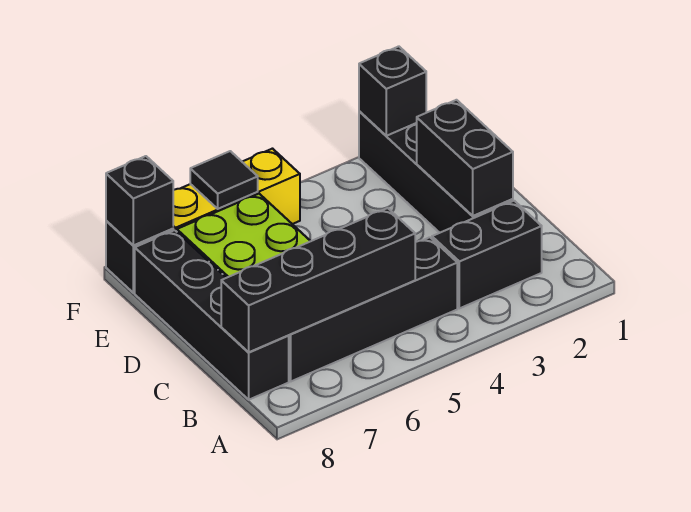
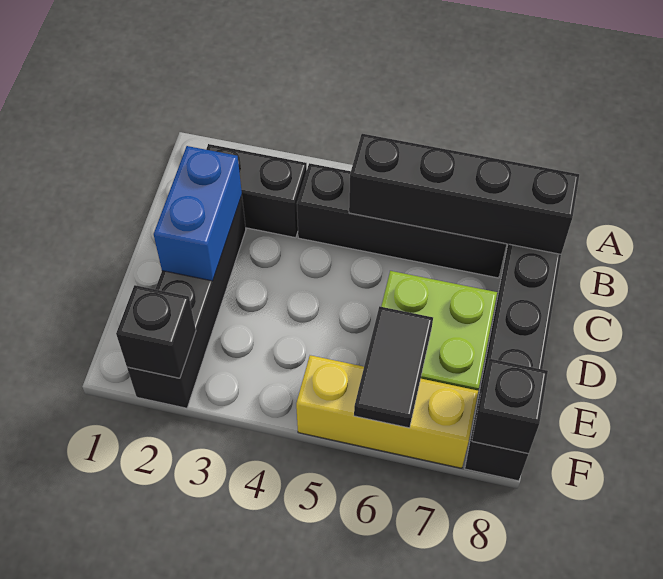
black 1x2 brick [417,100,513,216] -> blue 1x2 brick [154,146,242,281]
black 1x1 tile [190,151,258,209] -> black 1x2 tile [354,306,433,428]

